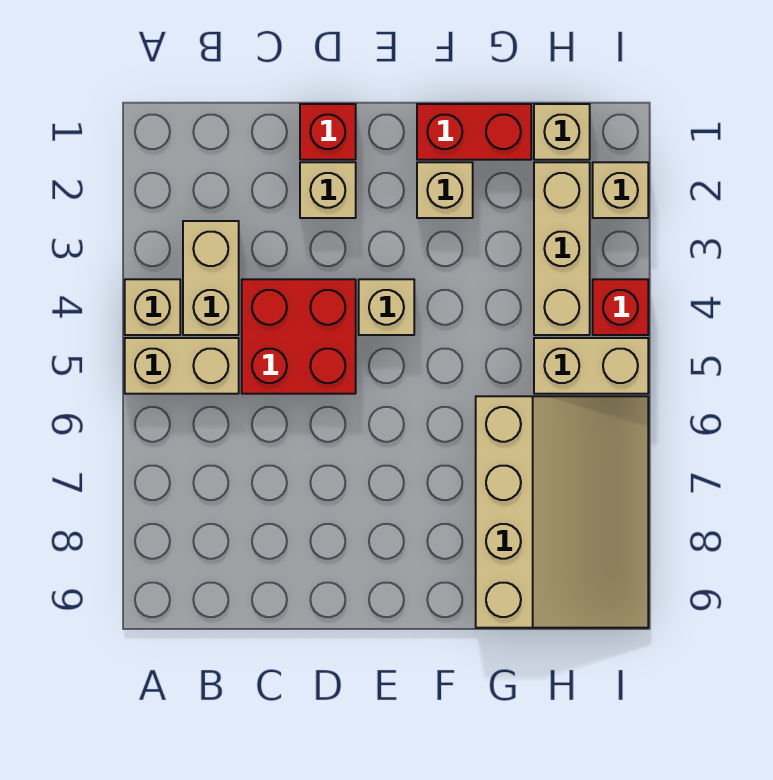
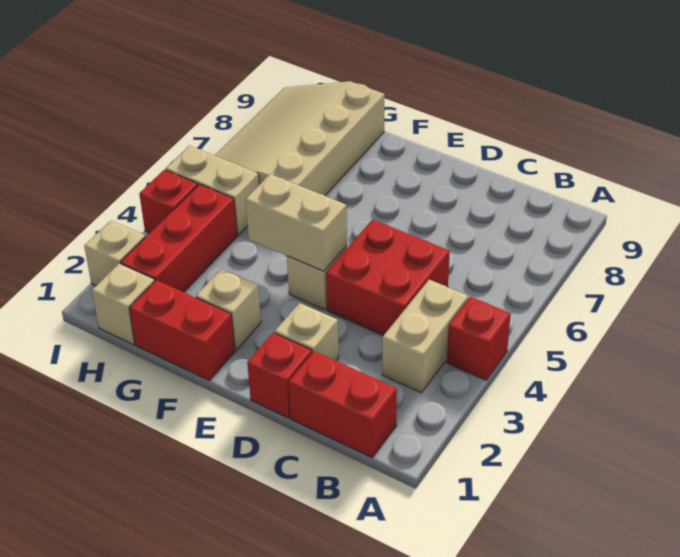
tan 1x1 brick [125,279,180,335] -> red 1x1 brick [447,297,511,380]
tan 1x2 brick [125,338,239,394] -> tan 1x2 brick moved to [245,174,347,271]
none -> red 1x2 brick [289,351,397,457]
tan 1x3 brick [534,162,590,335] -> red 1x3 brick [121,184,237,292]

